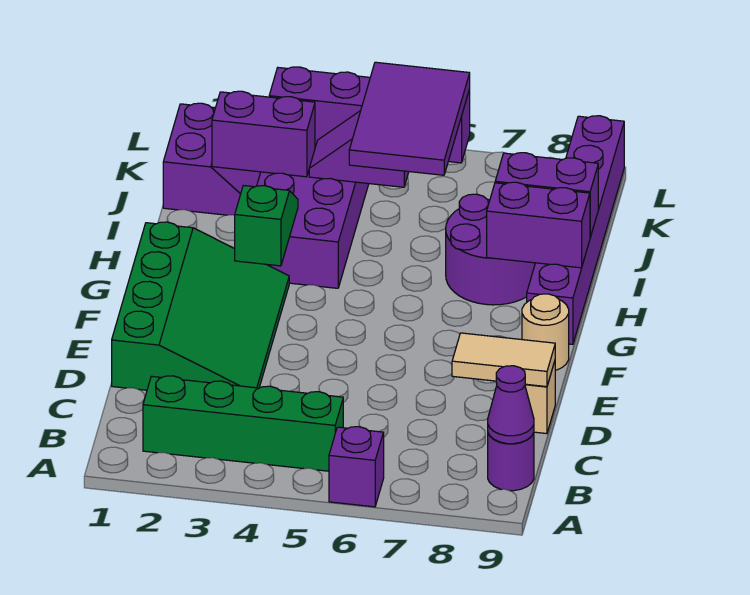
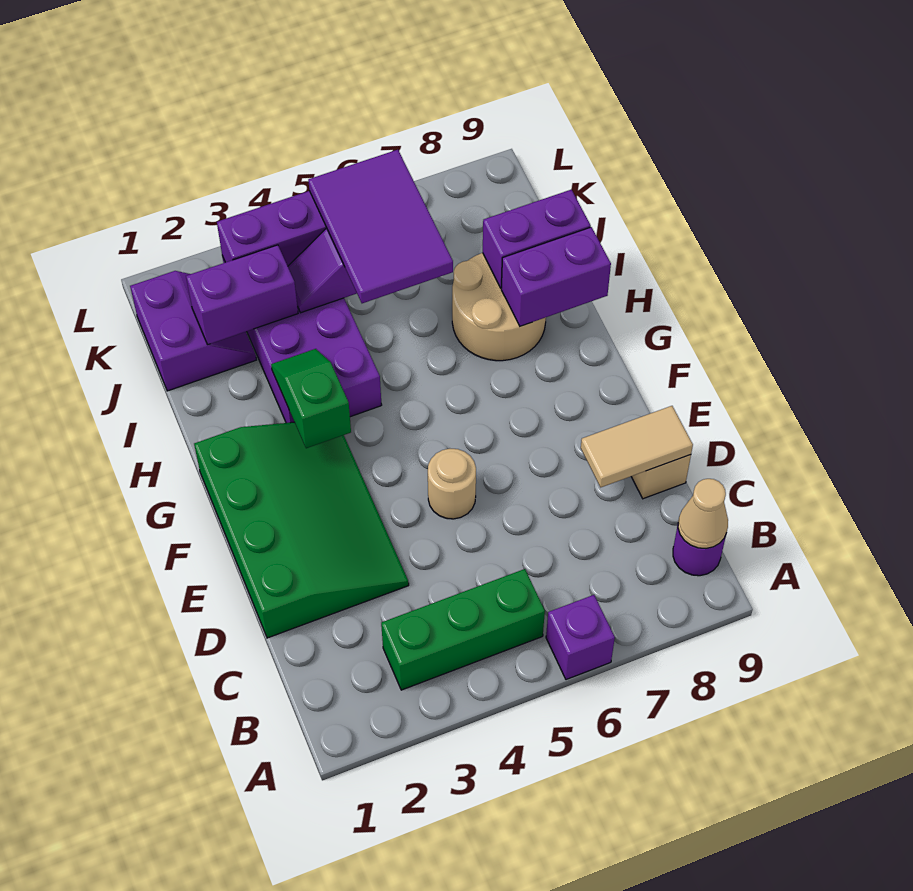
green 1x4 brick [143,376,343,471] -> green 1x3 brick [381,569,545,690]
purple 1x1 cone [488,366,534,444] -> tan 1x1 cone [678,479,728,549]
tan 1x1 round brick [522,294,569,371] -> tan 1x1 round brick moved to [428,449,476,519]
purple 1x6 brick [527,116,624,344] -> none
purple 2x2 round brick [446,194,535,305] -> tan 2x2 round brick [452,253,546,361]

